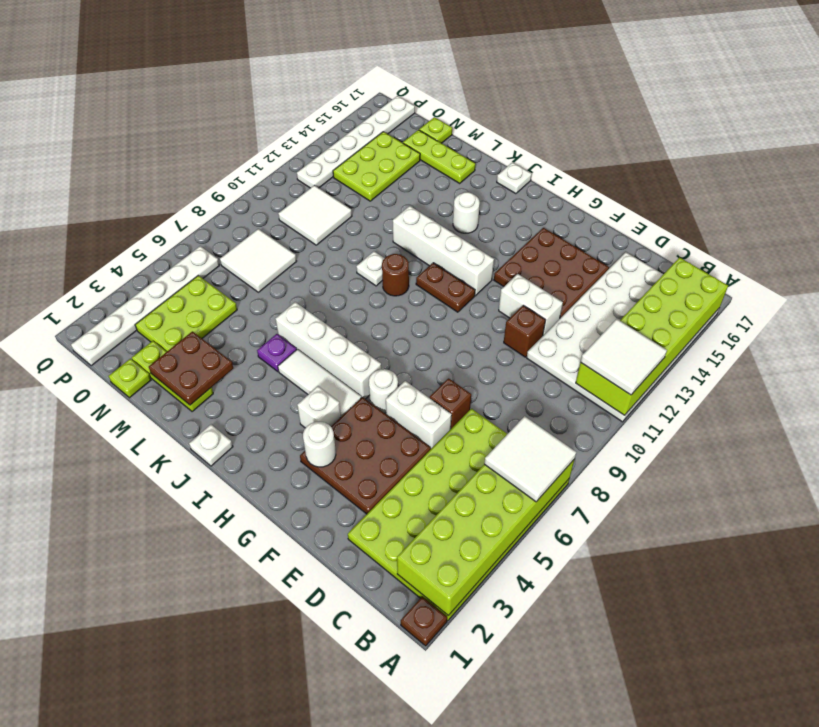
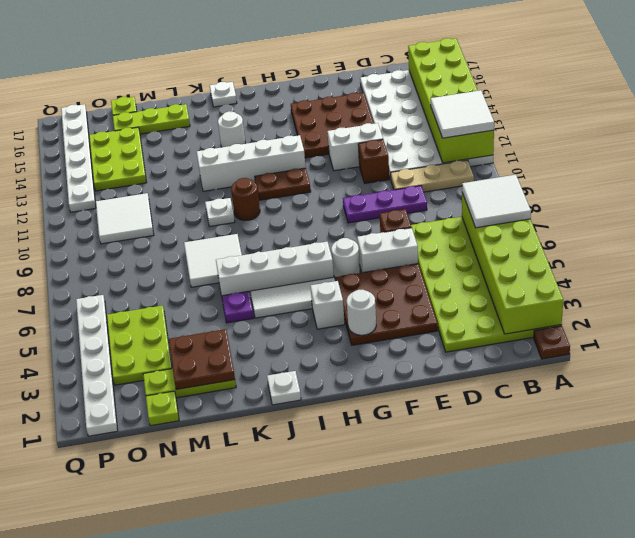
none -> tan 1x3 plate [391,160,474,192]
none -> purple 1x3 plate [343,186,427,223]
white 2x2 tile [220,229,297,292] -> white 2x2 tile moved to [184,234,242,287]

